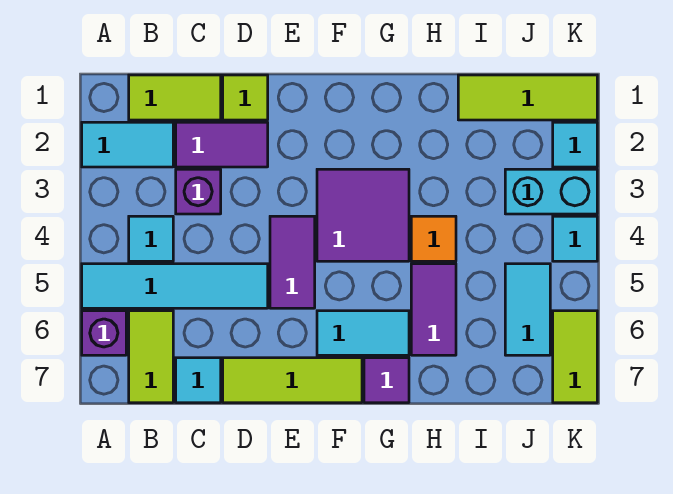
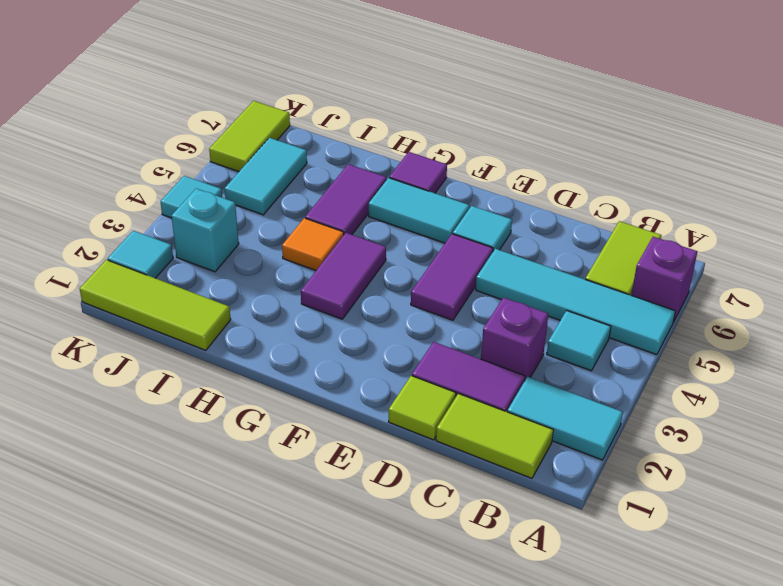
cyan 1x1 tile [176,358,221,403] -> cyan 1x1 tile moved to [453,206,512,251]
lime 1x3 tile [223,358,362,403] -> none
purple 2x2 tile [317,169,409,261] -> purple 1x2 tile [301,233,386,319]
cyan 1x2 brick [505,169,597,214] -> cyan 1x1 brick [171,189,239,272]

